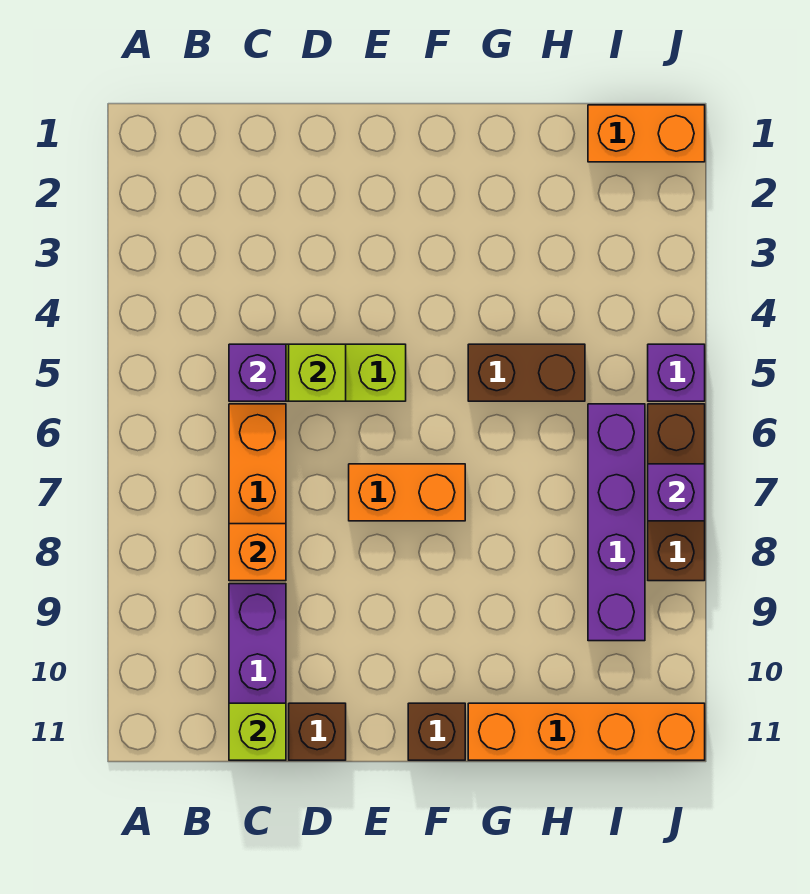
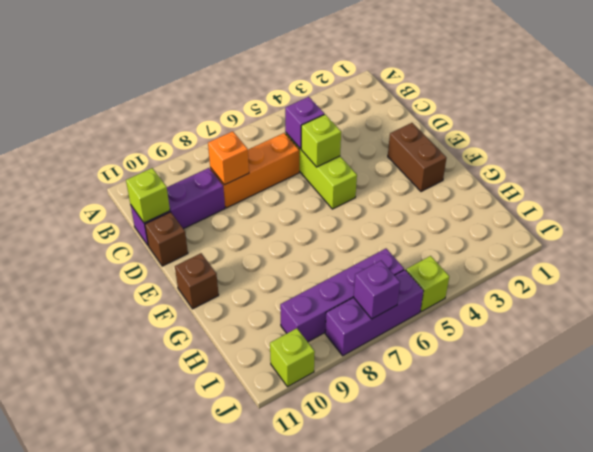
orange 1x2 brick [349,464,465,521] -> none
brown 1x2 brick [468,344,585,401] -> brown 1x2 brick moved to [388,123,446,192]
orange 1x4 brick [468,703,705,760] -> none
orange 1x2 brick [588,105,705,162] -> none
purple 1x1 brick [648,344,705,401] -> lime 1x1 brick [406,256,449,312]
brown 1x3 brick [648,404,705,581] -> purple 1x3 brick [325,270,424,356]
none -> lime 1x1 brick [270,328,315,387]

